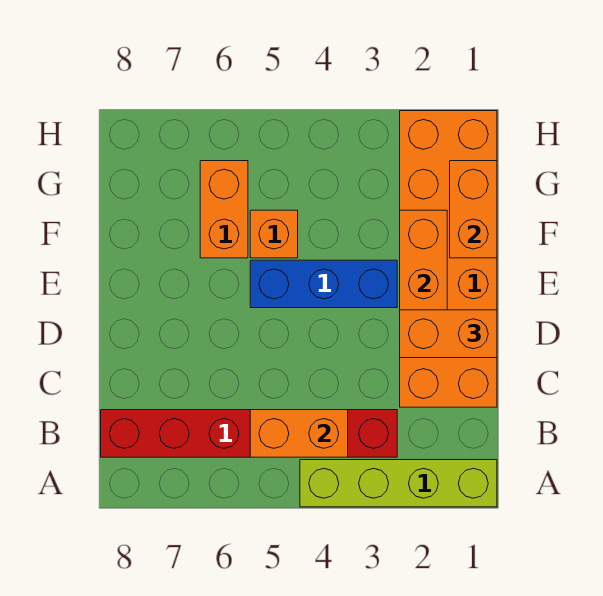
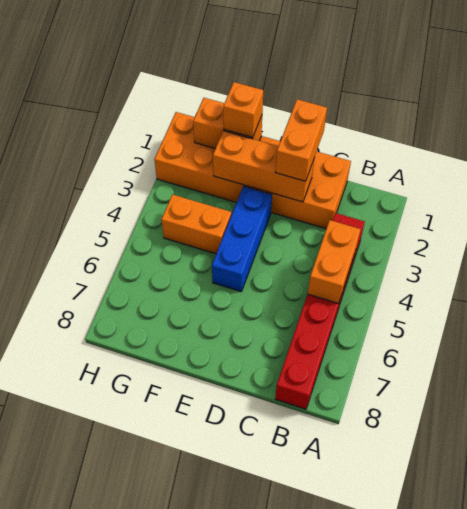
lime 1x4 brick [300,460,497,507] -> none
orange 1x1 brick [250,210,298,258] -> orange 1x1 brick moved to [223,82,263,137]
orange 1x2 brick [200,161,248,258] -> orange 1x2 brick moved to [161,195,231,254]

